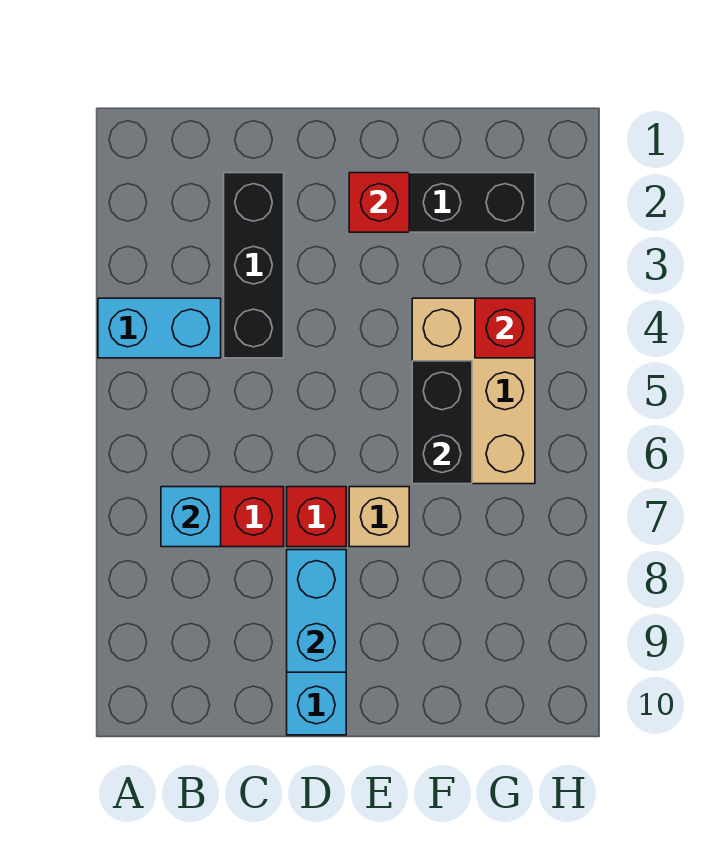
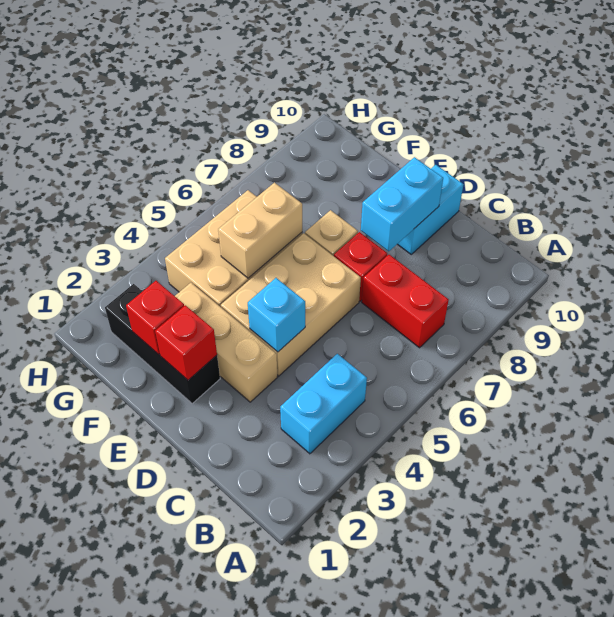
cyan 1x2 brick [98,298,221,358] -> cyan 1x2 brick turned to [280,354,367,454]
cyan 1x1 brick [161,487,221,547] -> cyan 1x1 brick moved to [248,278,305,352]
black 1x3 brick [224,173,284,358] -> none
none -> tan 1x3 brick [175,283,278,402]
none -> tan 2x3 brick [221,233,361,376]
black 1x2 brick [412,361,472,484] -> tan 1x2 brick [218,183,302,278]
red 1x1 brick [475,298,535,358] -> red 1x1 brick moved to [126,281,184,355]

